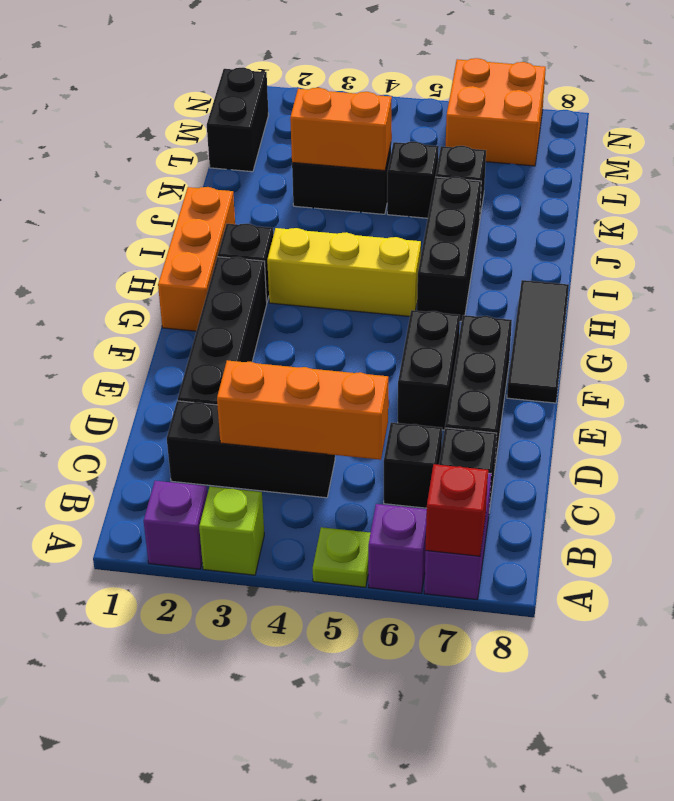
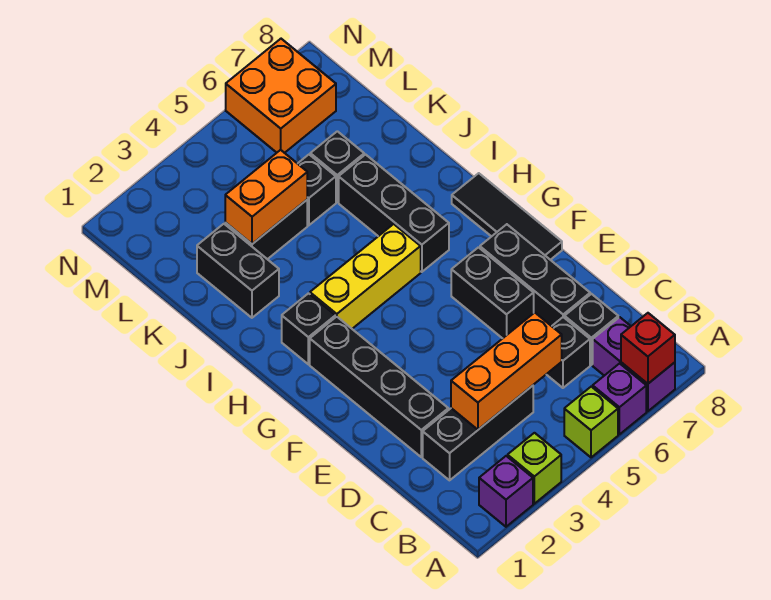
lime 1x1 plate [313,527,370,587] -> lime 1x1 brick [564,387,618,457]
orange 1x3 brick [158,187,235,331] -> none
black 1x2 brick [207,68,268,172] -> black 1x2 brick moved to [197,224,279,318]

